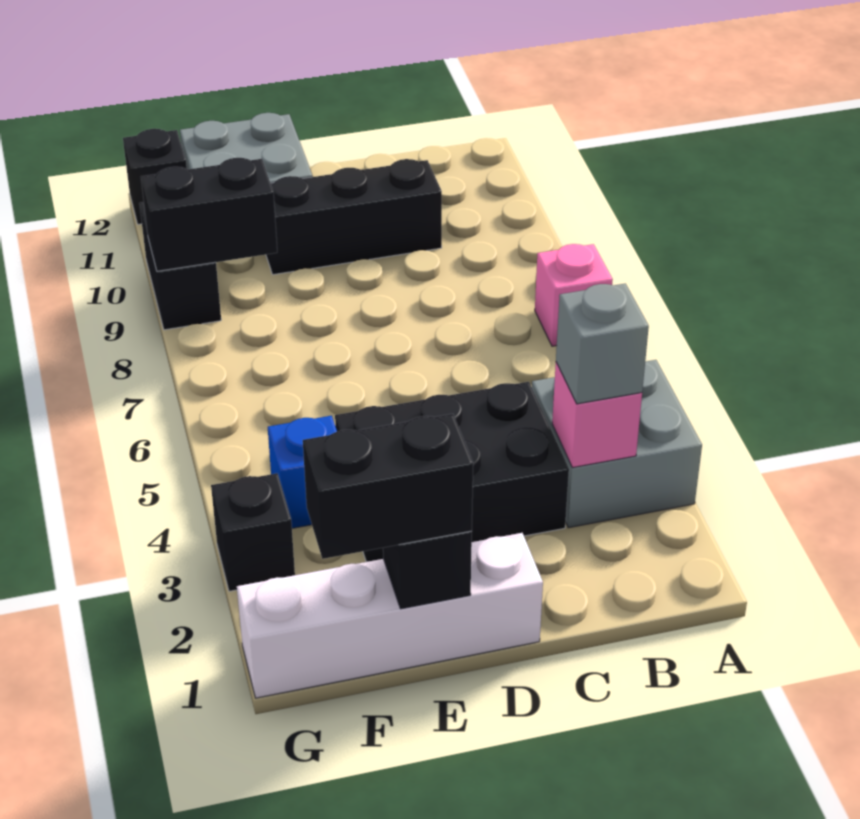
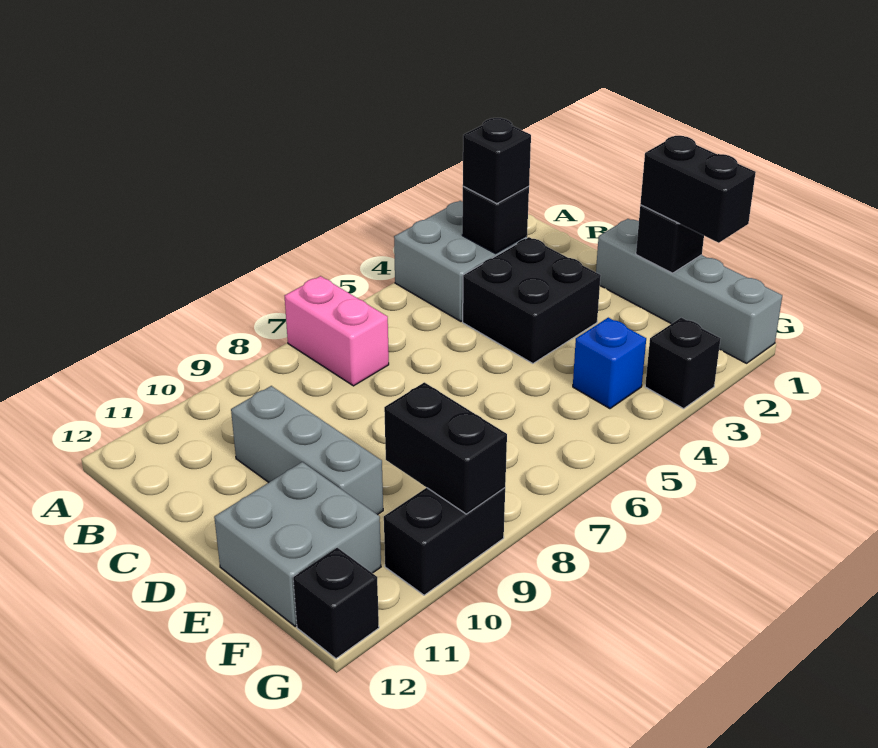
pink 1x1 brick [535,244,613,346] -> pink 1x2 brick [285,276,389,386]
pink 1x1 brick [552,363,642,468] -> black 1x1 brick [462,186,529,254]
grey 1x1 brick [556,284,649,404] -> black 1x1 brick [463,118,531,204]
black 2x3 brick [335,382,569,562] -> black 2x2 brick [463,237,601,364]
black 1x3 brick [266,159,442,275] -> grey 1x3 brick [231,386,383,515]
white 1x4 brick [237,533,543,698] -> grey 1x4 brick [596,219,782,363]

